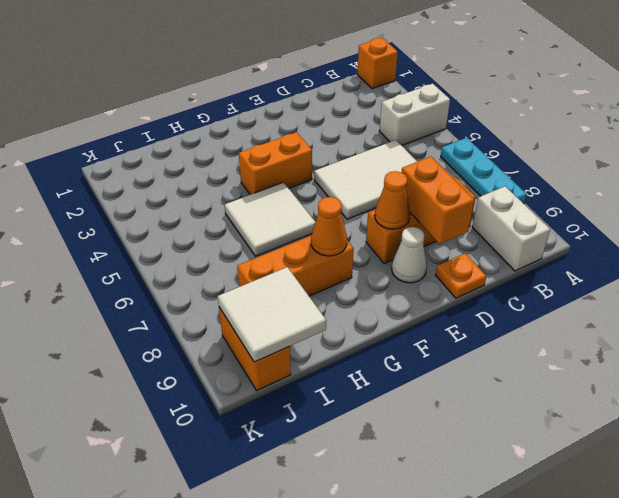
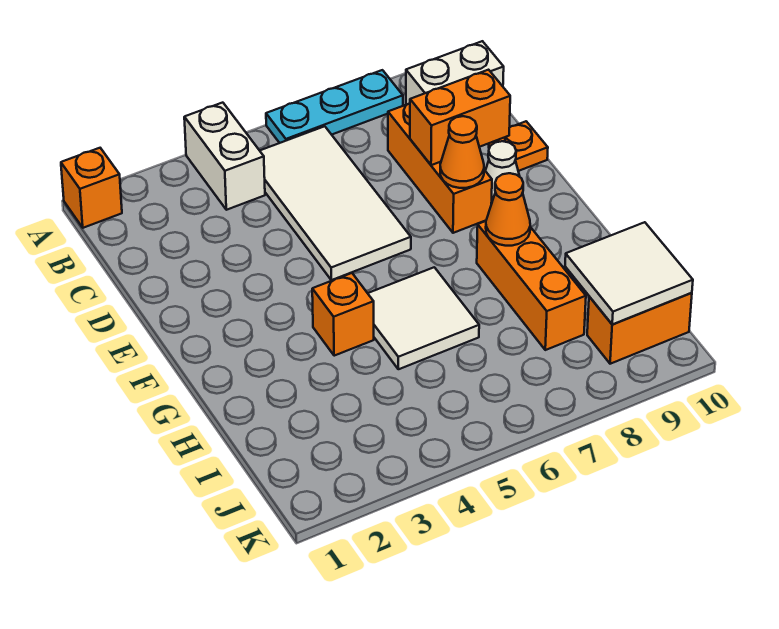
white 2x3 tile [314,140,417,219] -> white 2x4 tile [260,126,411,280]
orange 1x2 brick [239,132,312,195] -> orange 1x1 brick [312,273,374,356]

